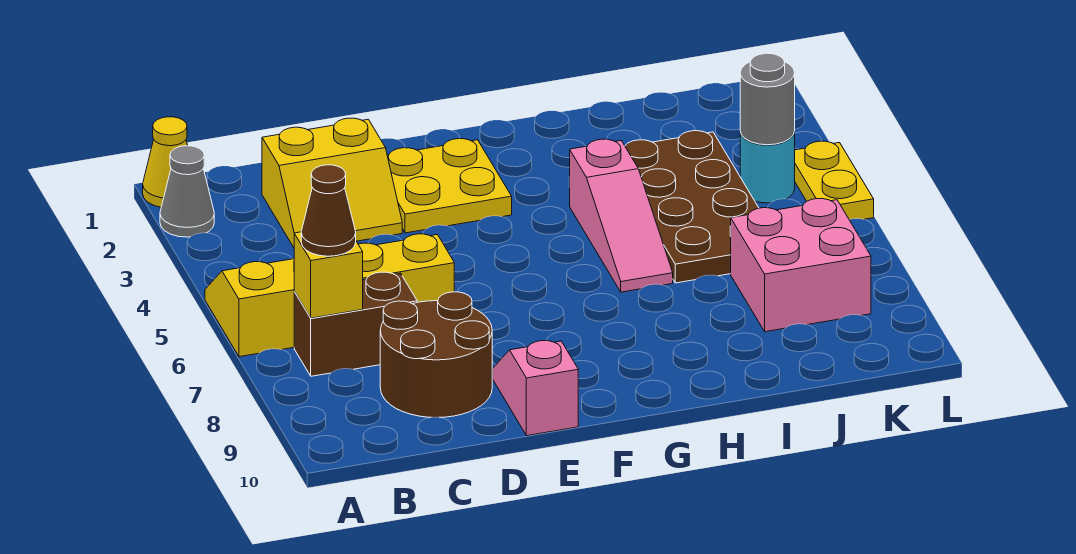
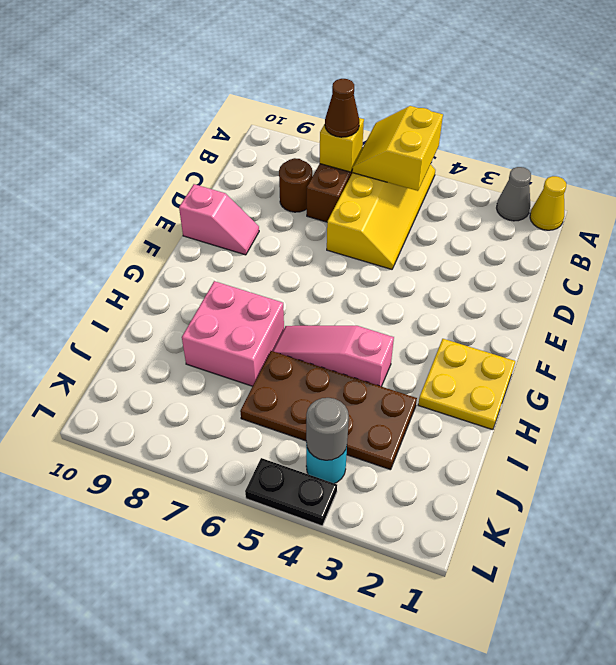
yellow 2x2 slope [262,118,402,247] -> yellow 2x2 slope moved to [352,106,443,191]
brown 2x2 round brick [380,292,492,417] -> brown 1x1 round brick [279,158,312,212]
yellow 2x2 plate [387,139,512,233] -> yellow 2x2 plate moved to [418,339,515,430]
pink 2x2 brick [730,199,871,332] -> pink 2x2 brick moved to [182,281,284,386]
yellow 1x2 plate [795,141,874,219] -> black 1x2 plate [245,458,337,526]

